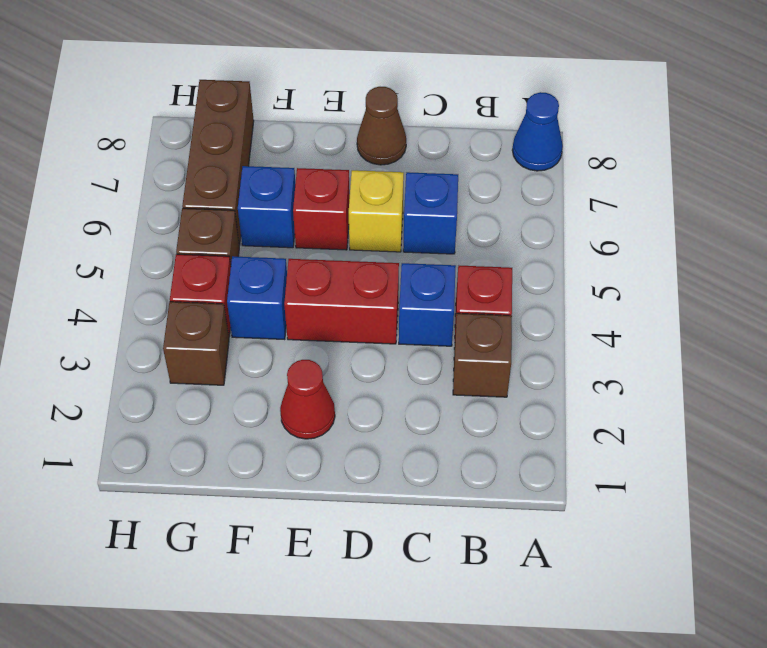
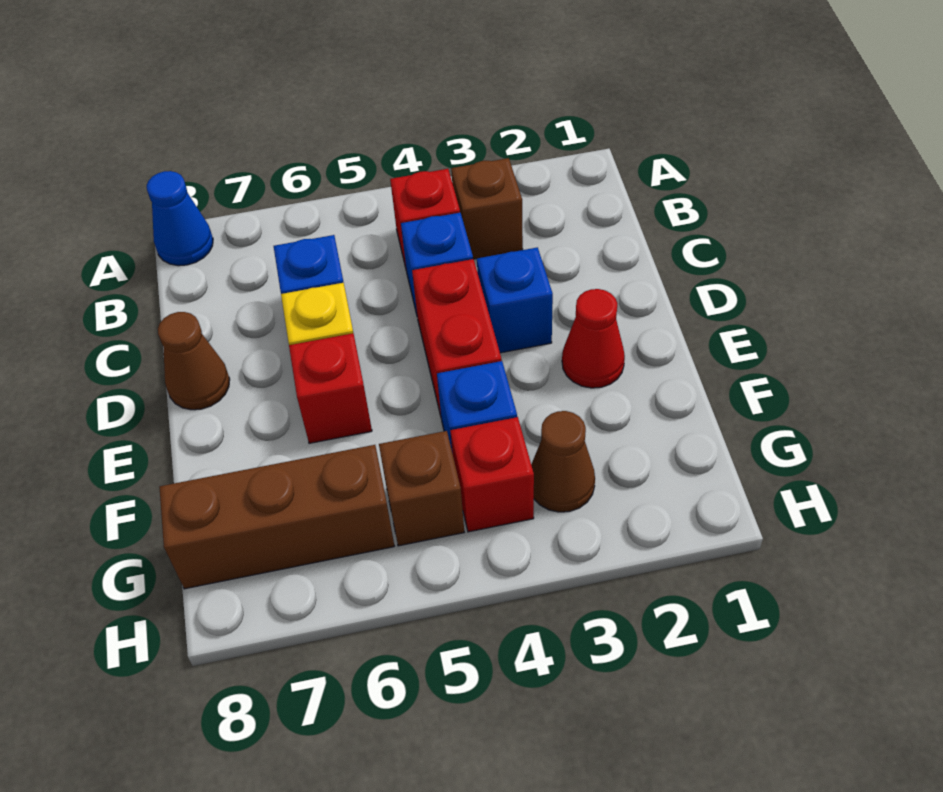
blue 1x1 brick [238,166,296,248] -> blue 1x1 brick moved to [477,247,553,353]
brown 1x1 brick [163,302,229,385] -> brown 1x1 cone [531,411,595,512]

